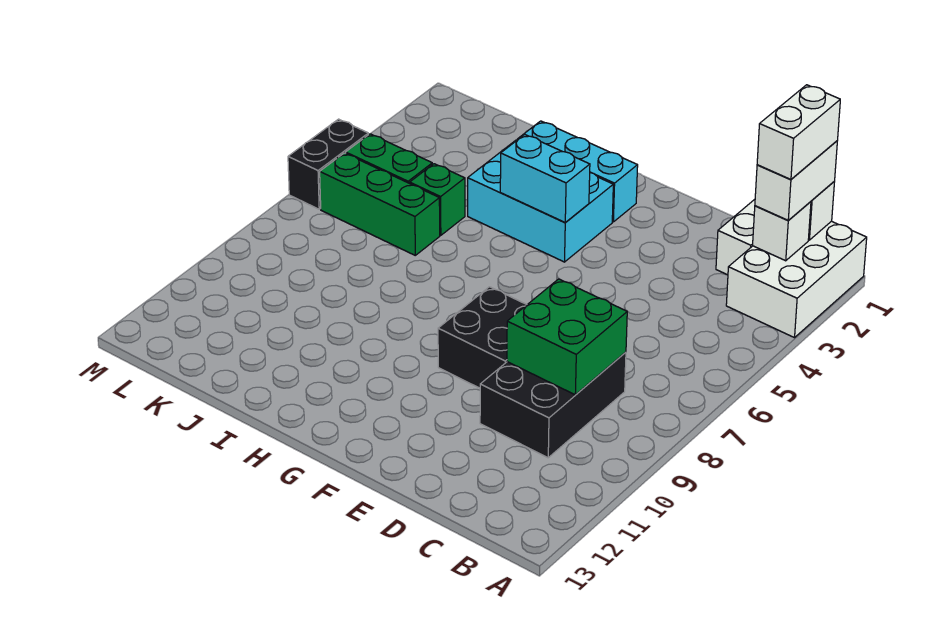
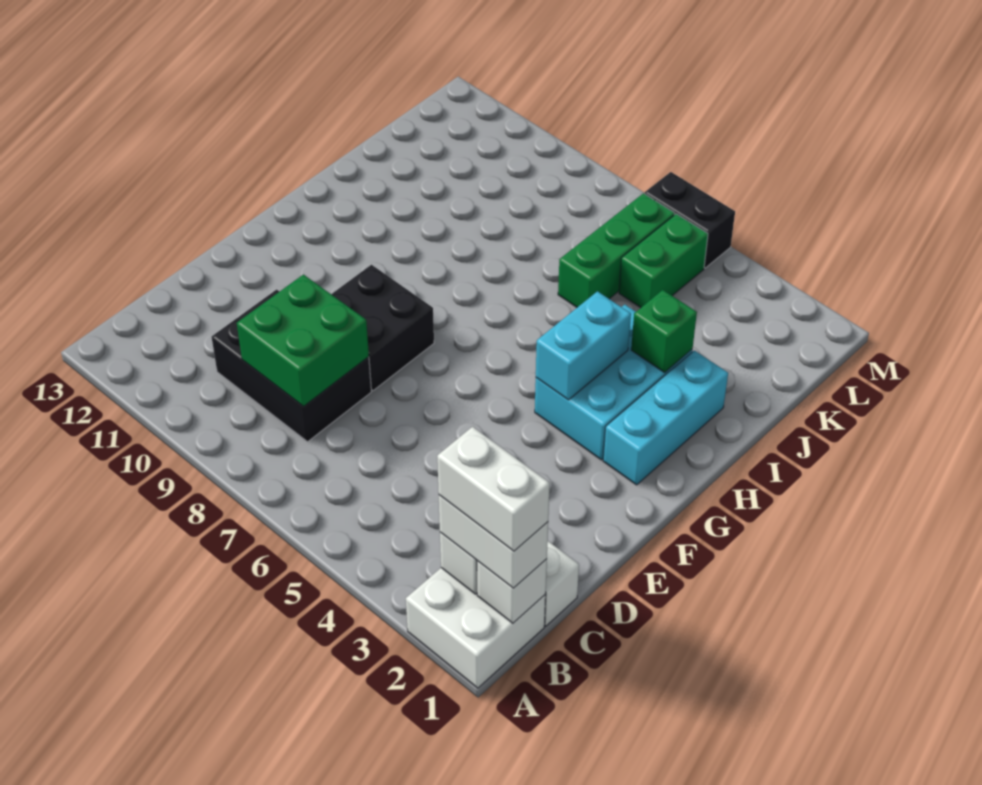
white 2x3 brick [726,221,867,338] -> white 2x2 brick [406,568,546,688]
green 1x1 brick [410,164,465,235] -> green 1x1 brick moved to [631,290,697,372]

